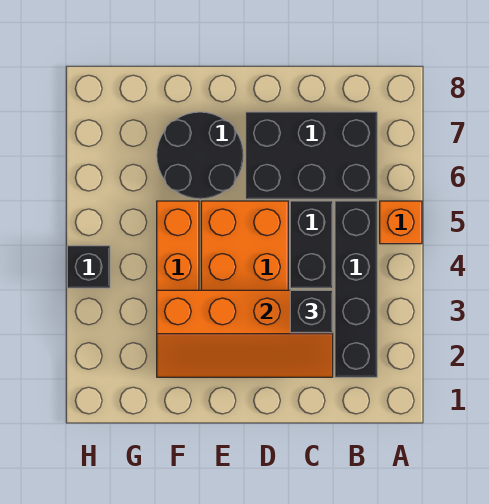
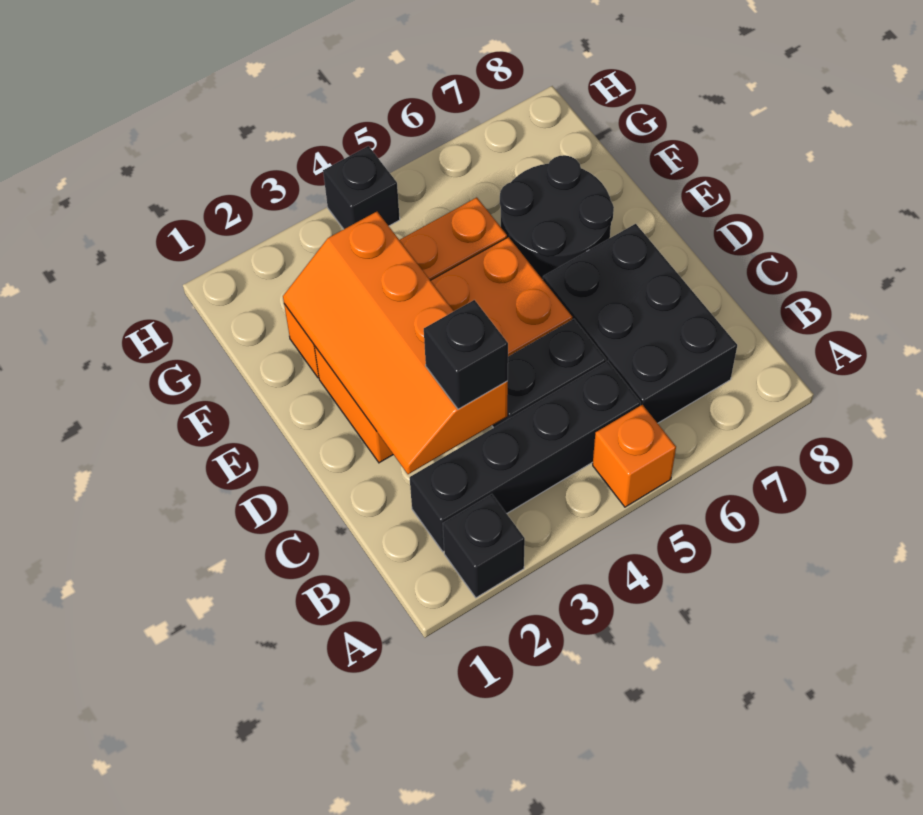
none -> black 1x1 brick [443,494,525,598]

